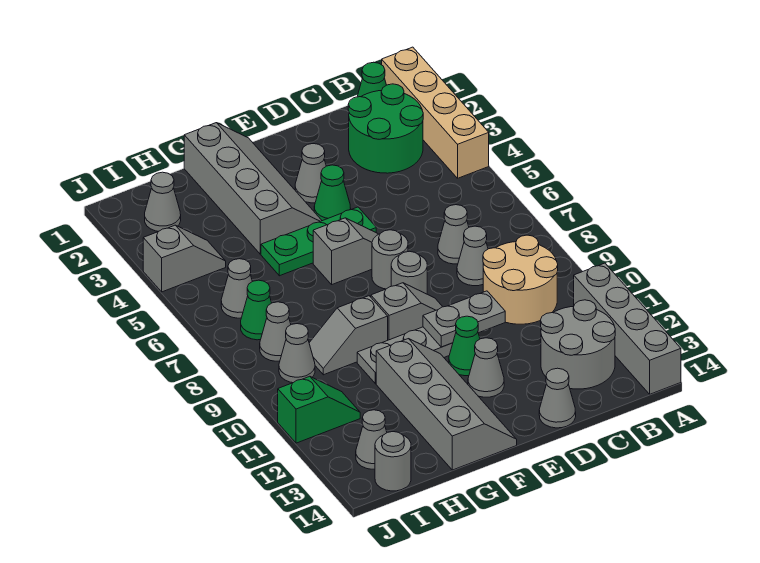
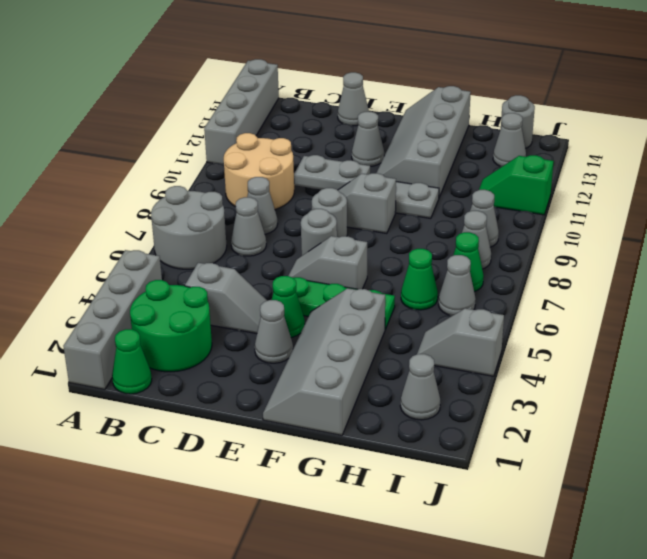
tan 1x4 brick [382,47,489,178] -> grey 1x4 brick [63,250,162,390]
grey 2x2 round brick [541,300,615,389] -> grey 2x2 round brick moved to [151,186,227,269]
green 1x1 cone [449,316,480,376] -> green 1x1 cone moved to [401,249,438,310]
grey 1x2 slope [309,296,388,375] -> grey 1x2 slope moved to [185,263,267,334]

